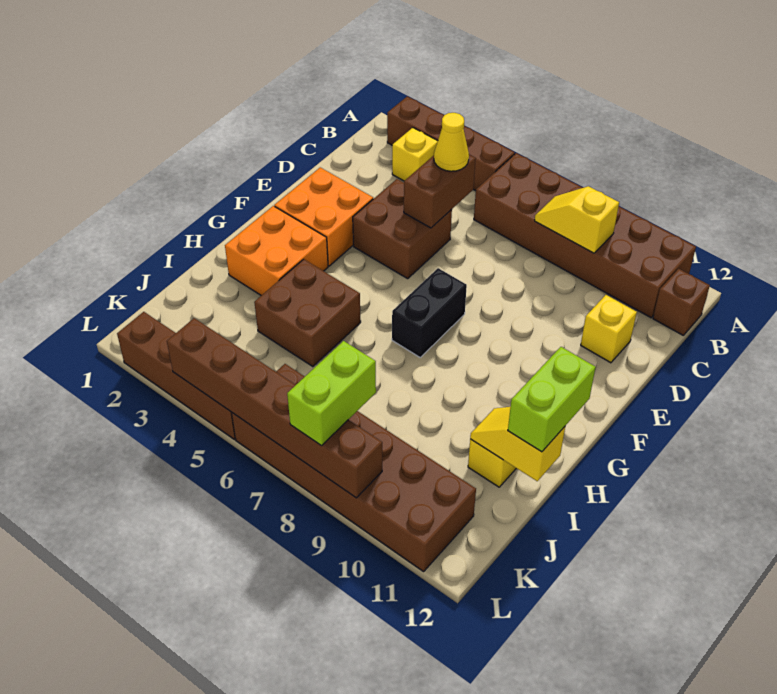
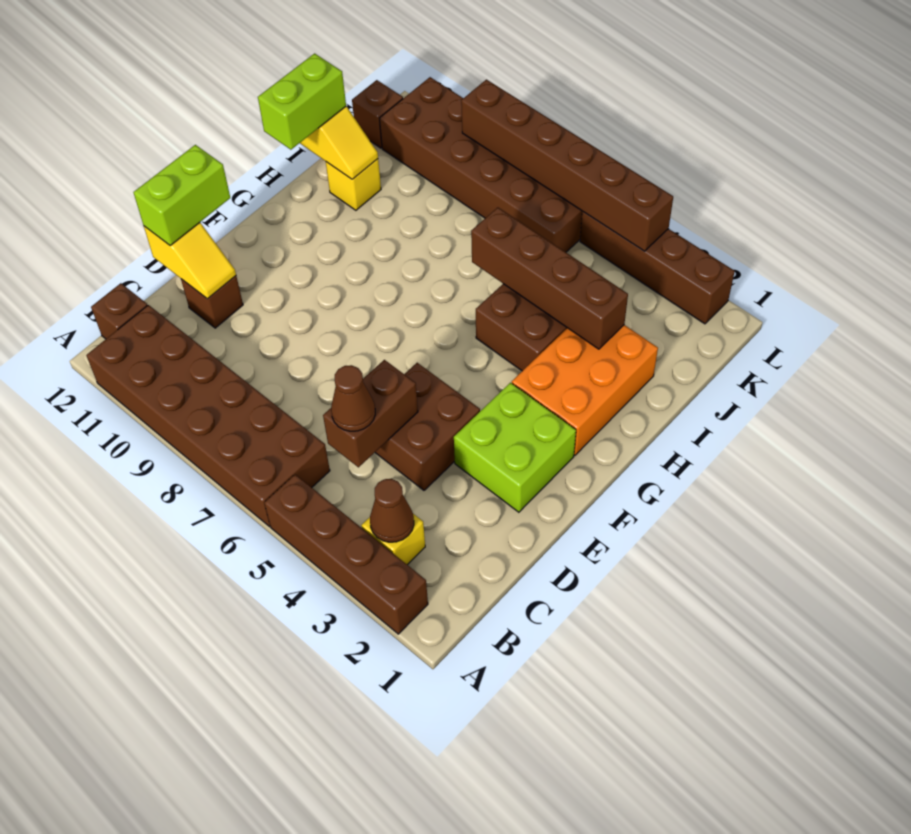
none -> brown 1x1 cone [370,479,414,542]
yellow 1x2 slope [535,186,619,253] -> yellow 1x2 slope moved to [144,223,236,299]
yellow 1x1 cone [434,113,469,171] -> brown 1x1 cone [331,365,375,431]
yellow 1x1 brick [581,295,637,363] -> brown 1x1 brick [181,276,243,328]
orange 2x2 brick [274,167,373,266] -> lime 2x2 brick [454,383,576,512]
black 1x2 brick [392,268,467,357] -> none
orange 2x2 brick [225,206,328,296] -> orange 2x3 brick [512,325,658,455]
none -> brown 1x4 brick [471,208,628,349]
lime 1x2 brick [287,341,376,446] -> lime 1x2 brick moved to [134,145,230,246]
none -> brown 1x1 brick [352,80,403,148]

